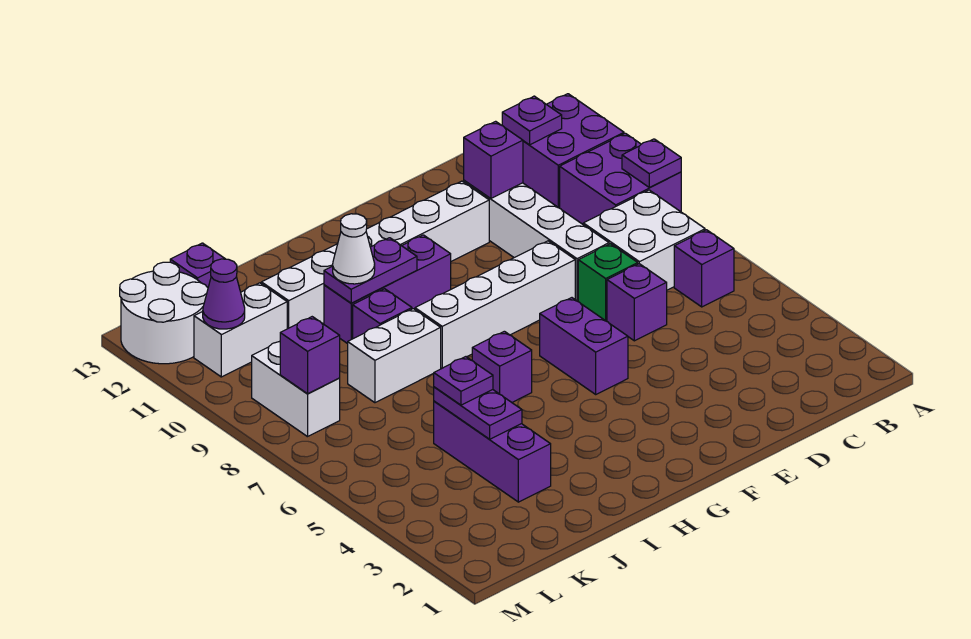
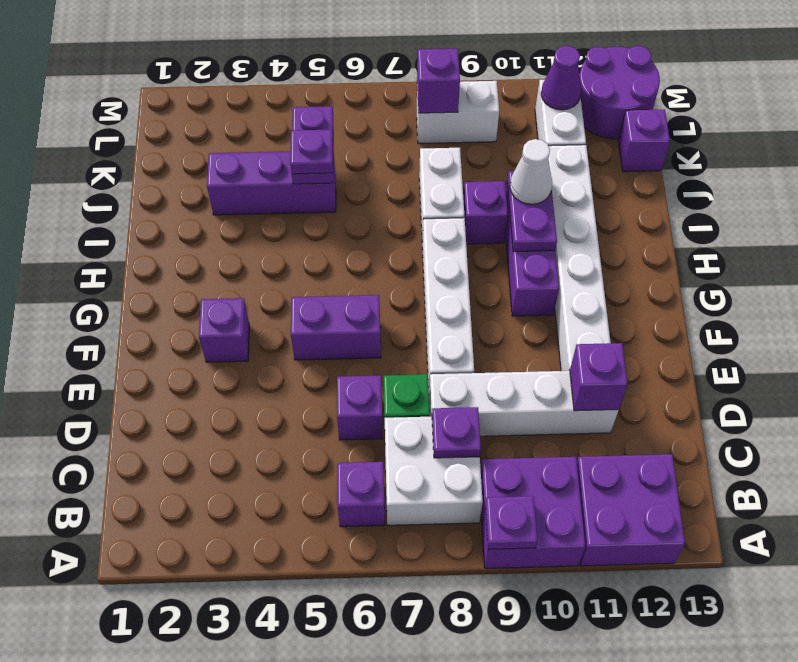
purple 1x1 plate [502,96,562,145] -> purple 1x1 plate moved to [432,407,481,458]
purple 1x1 brick [472,331,532,402] -> purple 1x1 brick moved to [199,298,249,362]
purple 1x2 plate [434,387,522,439] -> purple 1x2 plate turned to [292,106,334,184]
white 2x2 round brick [120,262,208,364] -> purple 2x2 round brick [580,46,660,139]

